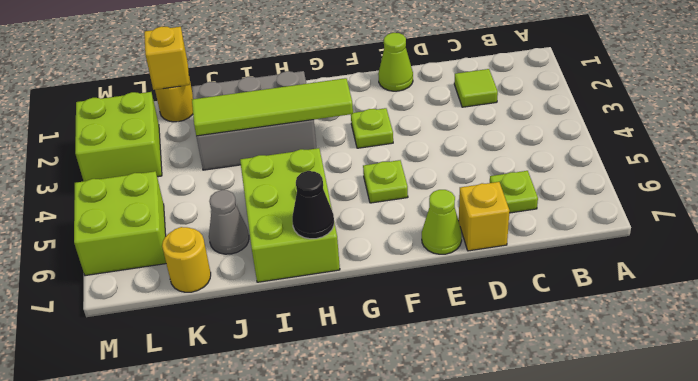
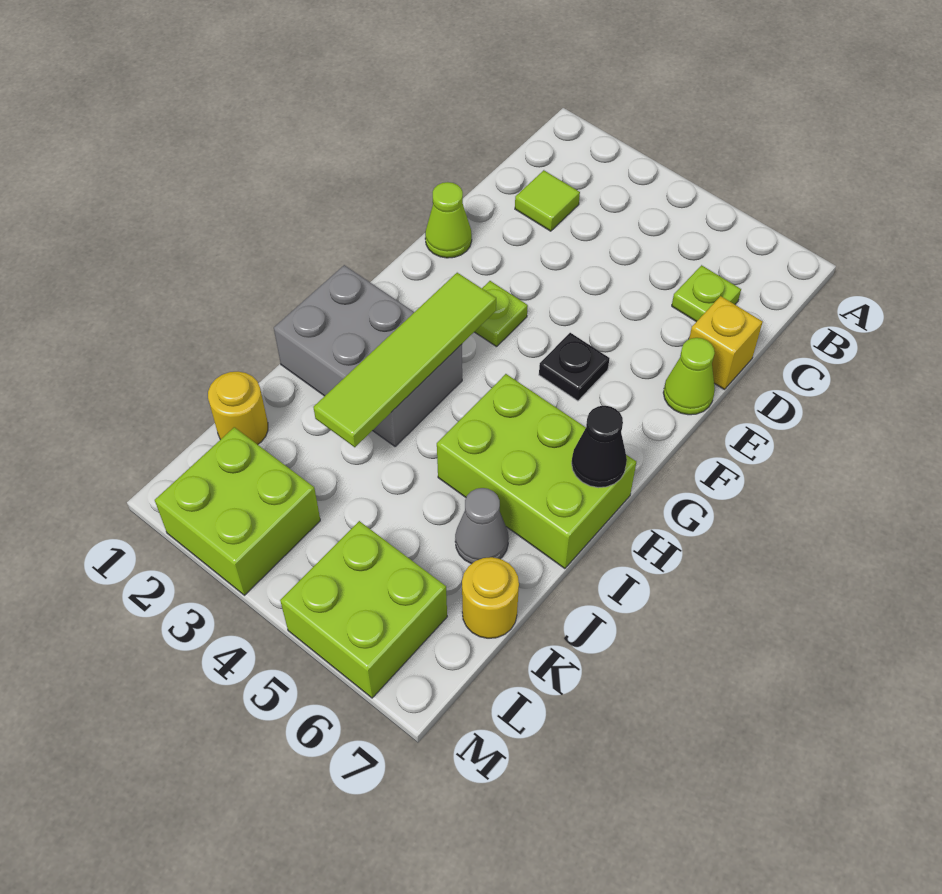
lime 1x1 plate [363,160,408,203] -> black 1x1 plate [539,333,610,401]
grey 2x3 brick [192,71,316,170] -> grey 2x3 brick turned to [274,265,462,446]
yellow 1x1 brick [144,26,190,90] -> none

